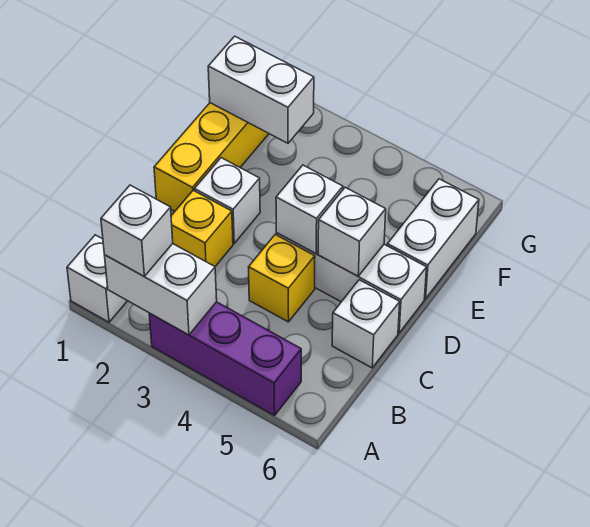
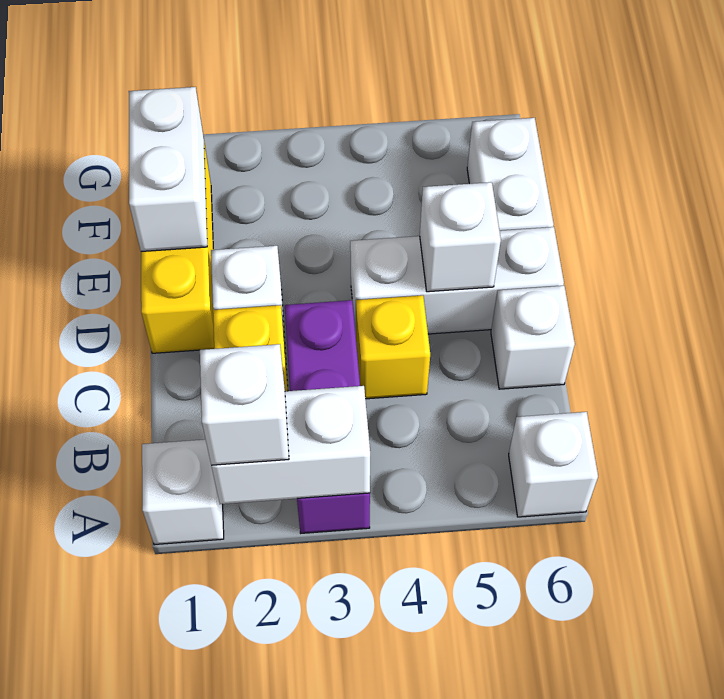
purple 1x3 brick [149,302,301,416] -> purple 1x3 brick turned to [285,300,370,533]
white 1x1 brick [276,165,343,254] -> white 1x1 brick moved to [509,412,598,517]
white 1x2 brick [208,36,314,143] -> white 1x2 brick turned to [129,87,207,251]

